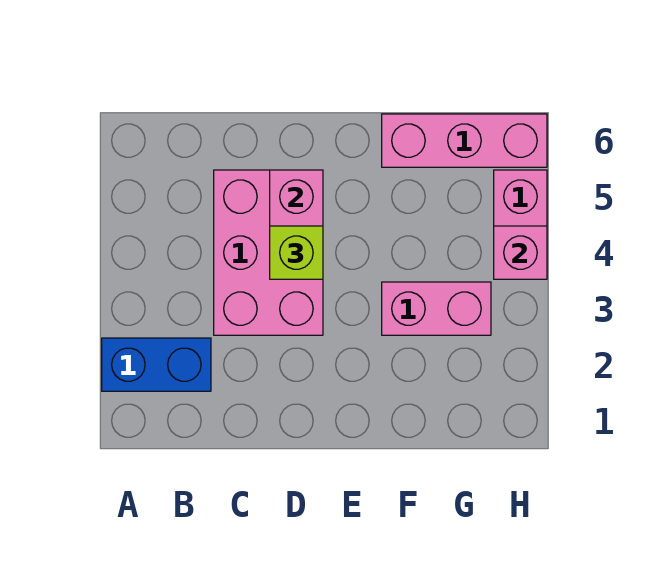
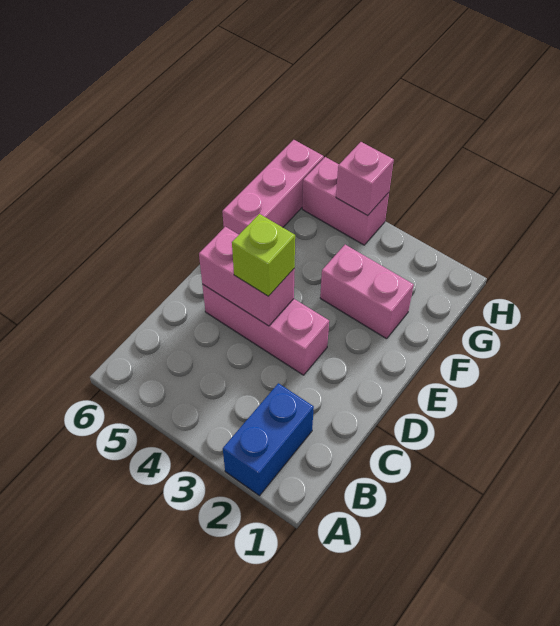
pink 2x3 brick [214,170,323,335] -> pink 1x3 brick [202,284,329,375]
pink 1x2 brick [382,282,491,335] -> pink 1x2 brick turned to [320,245,414,339]

